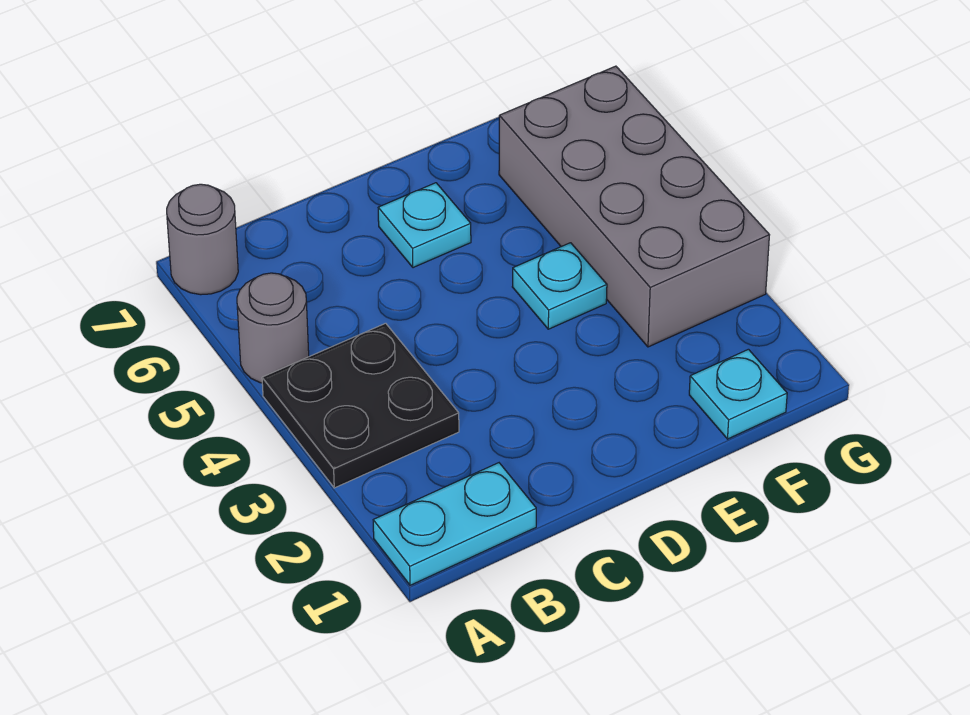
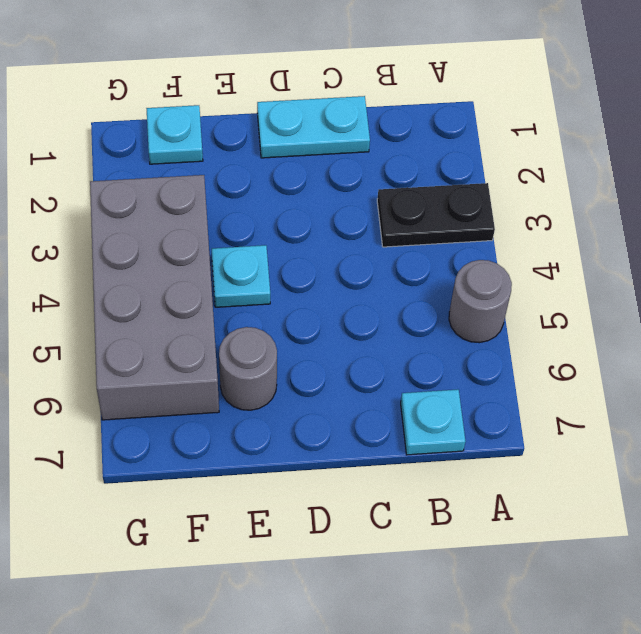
cyan 1x2 plate [373,463,536,585] -> cyan 1x2 plate moved to [257,96,370,158]
black 2x2 plate [262,323,459,488] -> black 1x2 plate [377,183,495,247]
grey 1x1 round brick [167,184,238,295] -> grey 1x1 round brick moved to [219,327,277,410]
cyan 1x1 plate [378,183,471,268] -> cyan 1x1 plate moved to [401,390,465,455]

